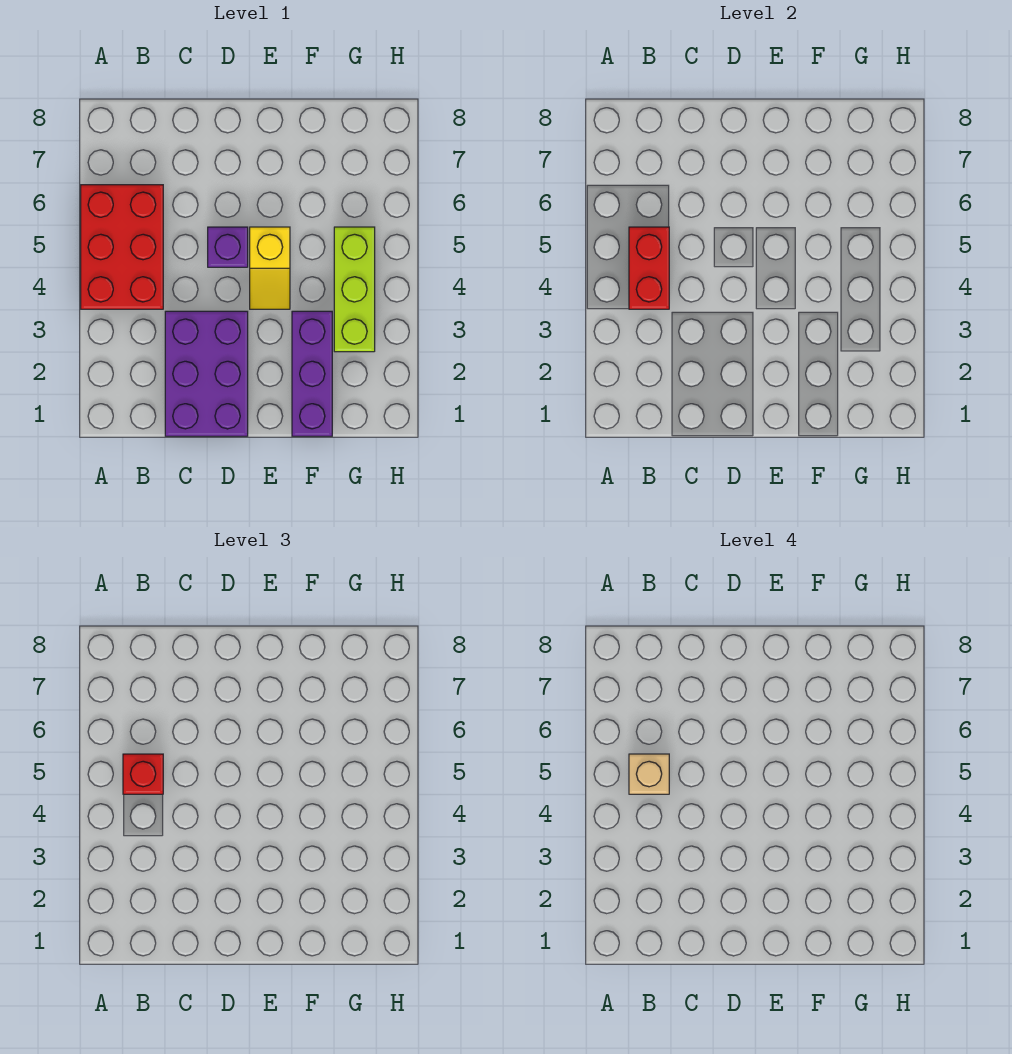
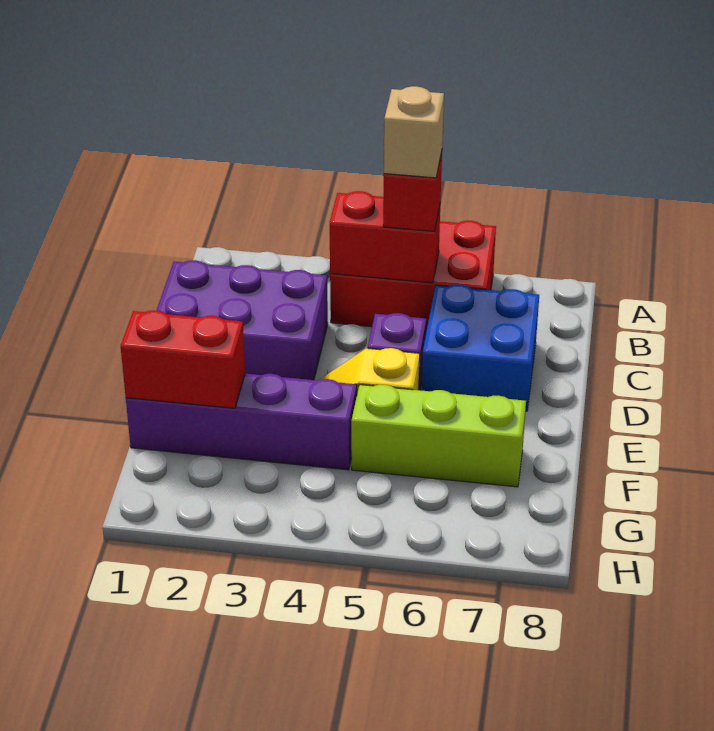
none -> blue 2x2 brick [422,284,539,411]
purple 1x3 brick [292,311,332,436] -> purple 1x4 brick [126,374,357,470]
none -> red 1x2 brick [121,310,245,408]
lime 1x3 brick [334,227,375,352] -> lime 1x3 brick moved to [351,385,526,487]

